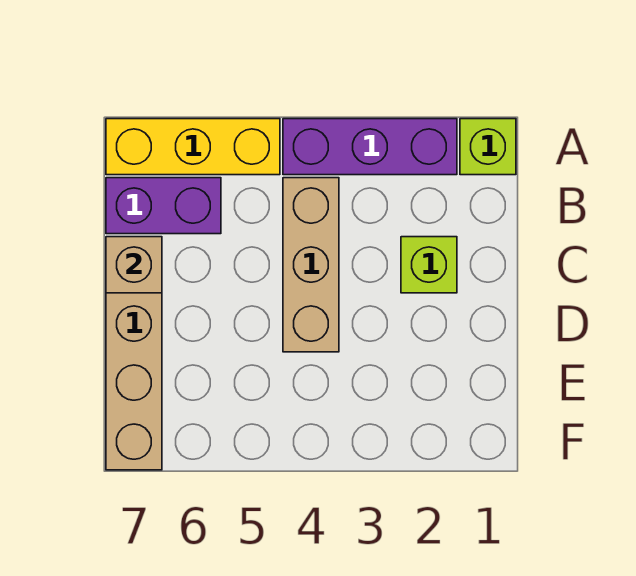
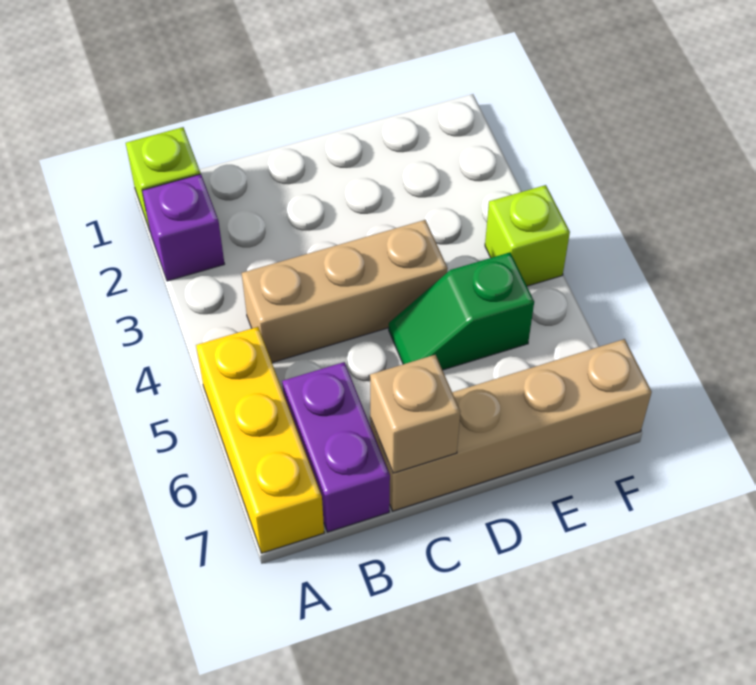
purple 1x3 brick [283,119,457,175] -> purple 1x1 brick [142,174,224,281]
lime 1x1 brick [401,237,457,293] -> lime 1x1 brick moved to [485,185,570,286]
none -> green 1x2 slope [389,252,534,370]

